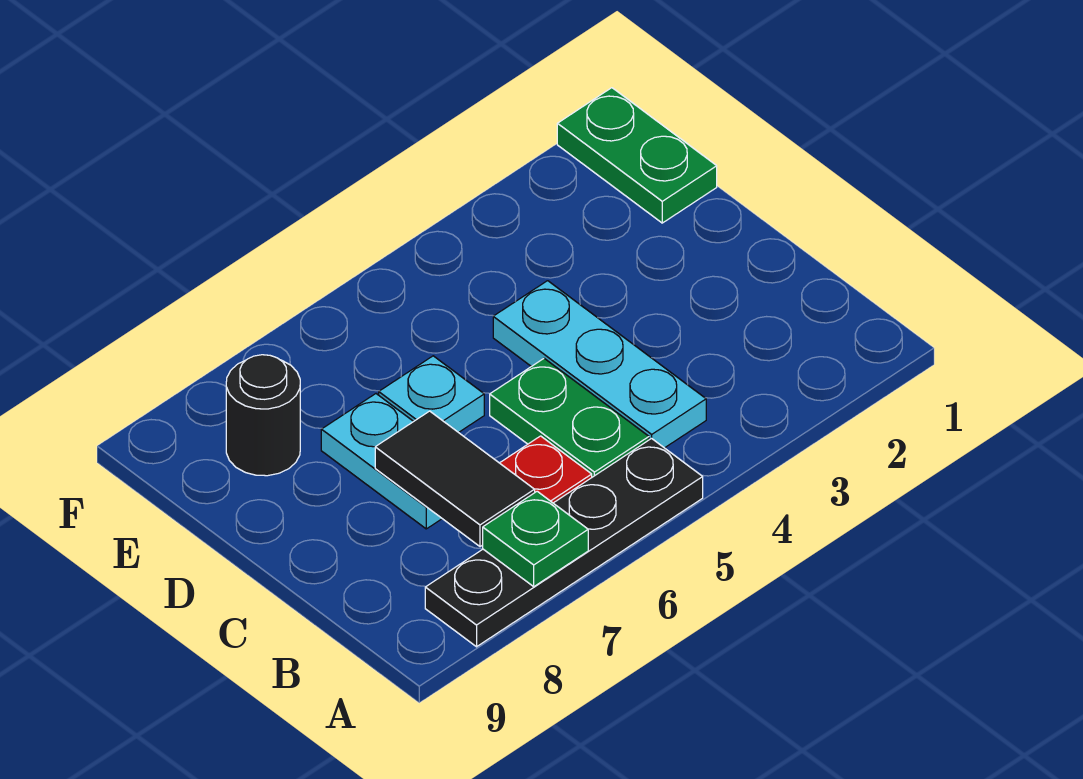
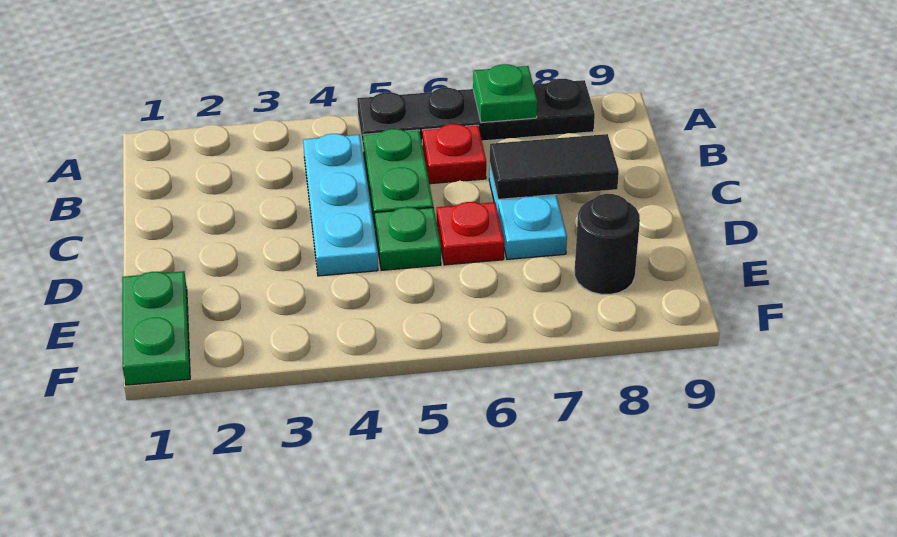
black 1x2 tile [375,411,535,547] -> black 1x2 tile turned to [490,134,619,199]
none -> green 1x1 plate [375,207,441,270]
cyan 1x1 plate [379,356,484,433] -> red 1x1 plate [437,202,504,265]

